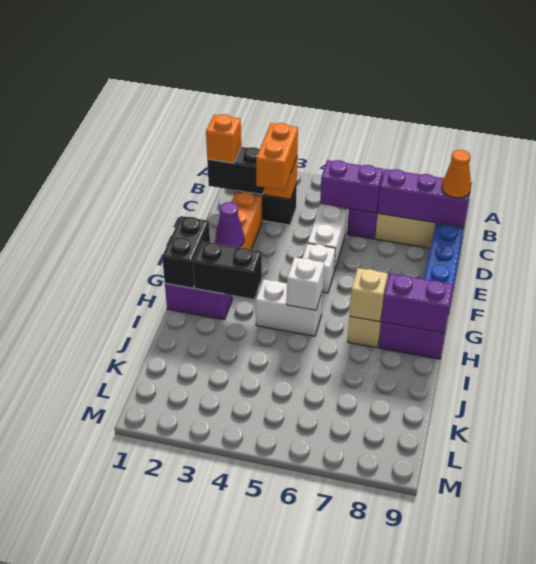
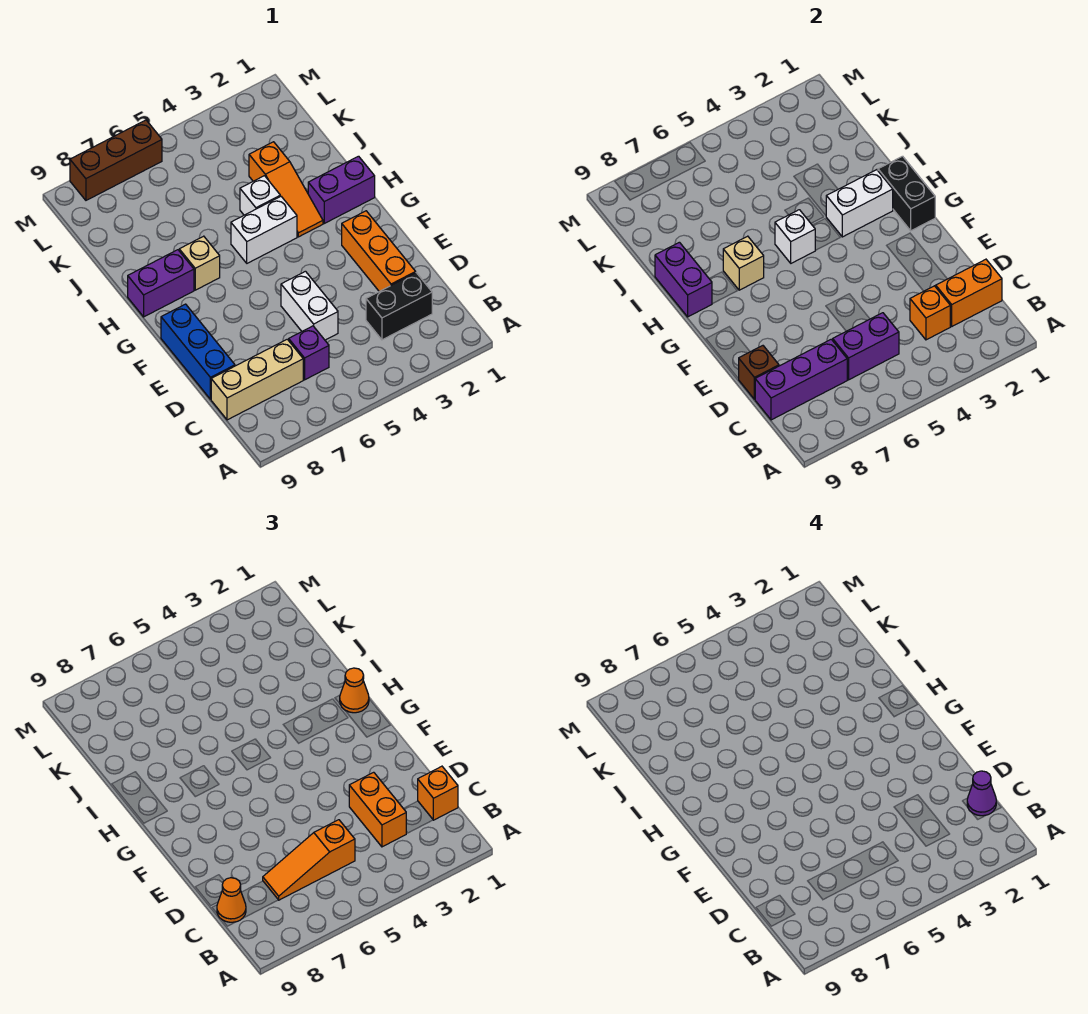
black 1x2 brick [207,147,264,195] -> orange 1x2 brick [936,259,1002,326]
none -> orange 1x3 slope [263,820,355,900]
none -> brown 1x1 brick [739,346,779,399]
purple 1x1 cone [215,202,244,248] -> purple 1x1 cone moved to [967,771,996,816]
white 1x1 brick [302,243,335,293] -> white 1x1 brick moved to [240,176,280,215]
none -> orange 1x1 cone [340,668,369,713]
black 1x2 brick [193,241,262,299] -> white 1x2 brick [826,170,893,237]
none -> orange 1x3 slope [249,142,323,237]
purple 1x2 brick [381,274,453,333] -> purple 1x2 brick turned to [655,242,712,317]
none -> brown 1x3 brick [70,120,162,200]

